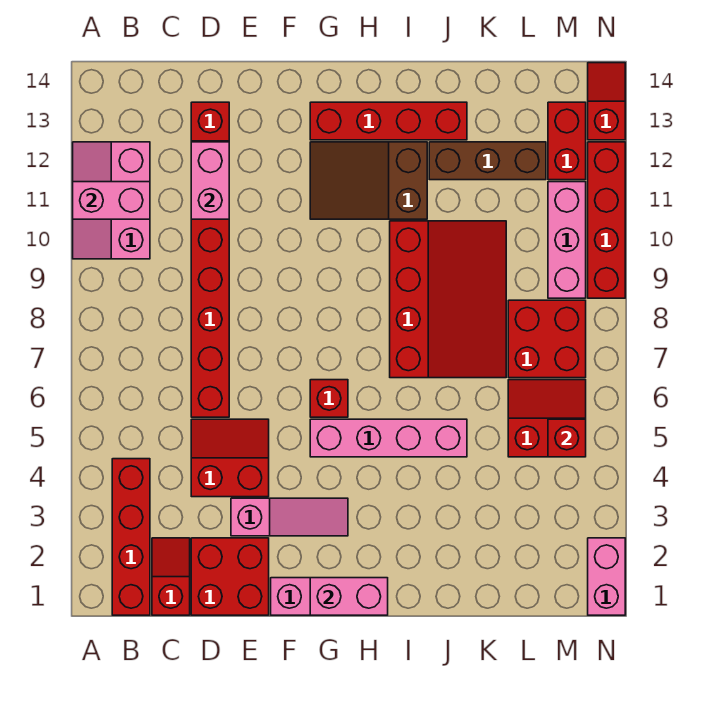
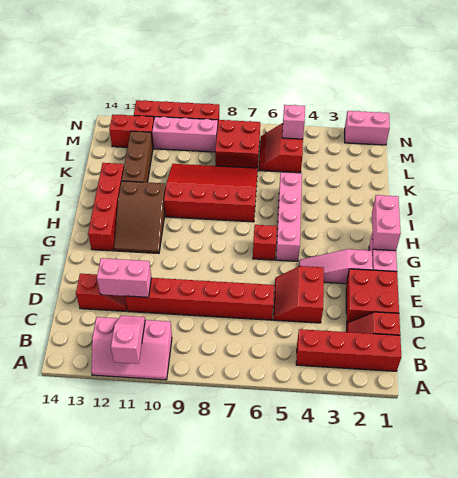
pink 1x2 brick [73,182,150,219] -> pink 1x2 slope [111,315,145,364]
pink 1x3 slope [231,498,348,536] -> pink 1x3 slope turned to [299,249,373,284]
red 1x1 brick [548,419,586,457] -> pink 1x1 brick [282,105,305,139]
red 1x2 slope [588,63,625,140] -> none

